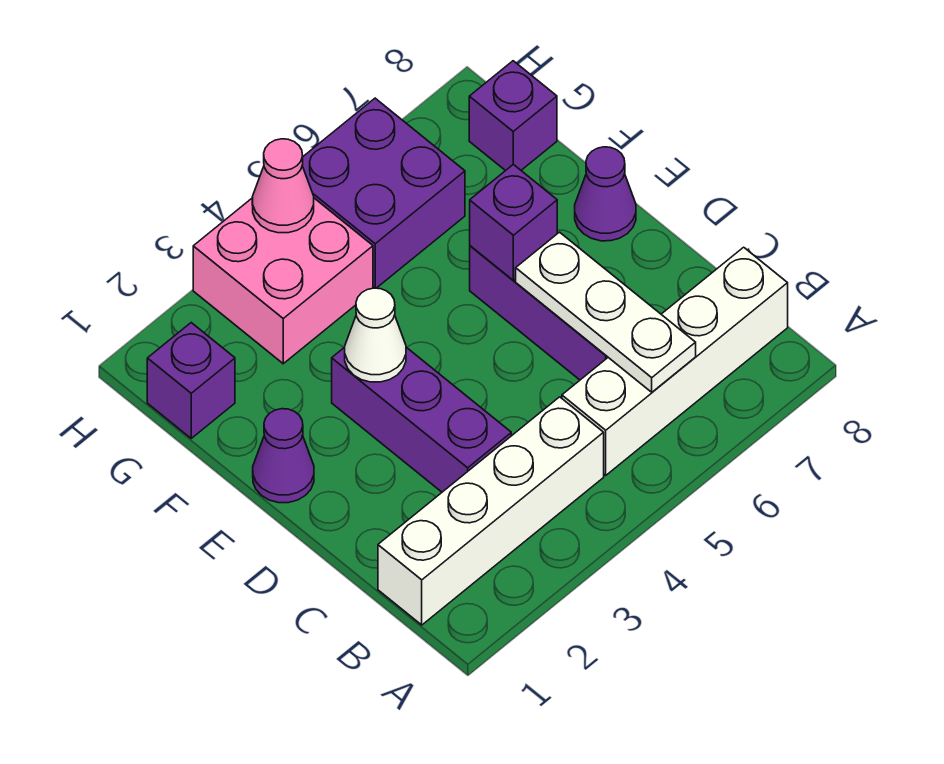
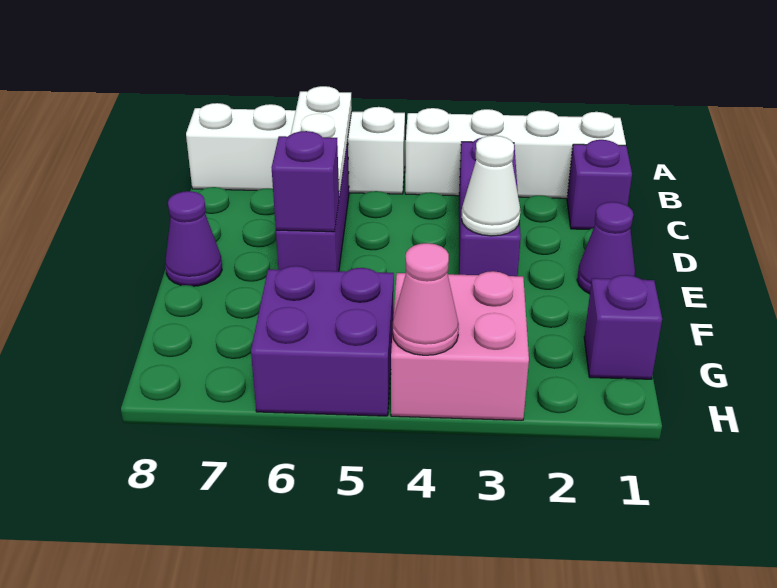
purple 1x1 brick [469,61,557,171] -> purple 1x1 brick moved to [567,140,632,229]

